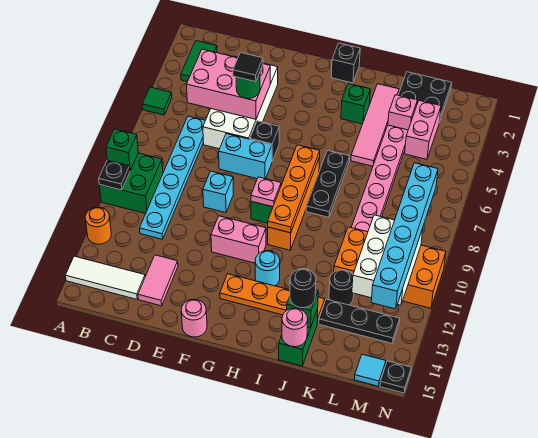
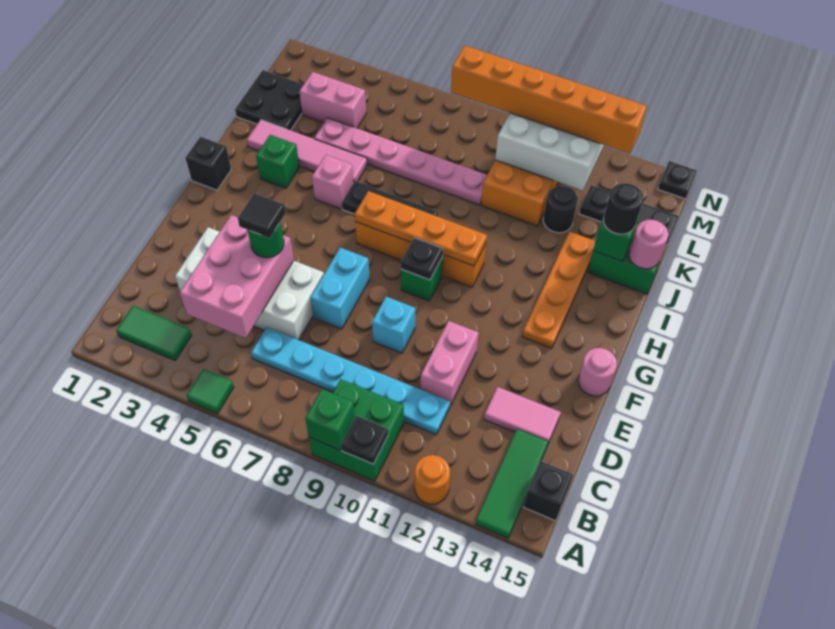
white 1x3 tile [65,256,145,299] -> green 1x3 tile [476,429,548,538]
black 1x1 brick [250,121,279,161] -> black 1x1 brick moved to [524,461,573,521]
pink 1x2 brick [211,216,266,263] -> pink 1x2 brick moved to [421,321,479,406]
pink 1x1 plate [251,177,281,207] -> black 1x1 plate [401,238,443,280]
cyan 1x1 round brick [255,251,280,286] -> none
pink 1x1 brick [388,95,417,130] -> pink 1x1 brick moved to [312,155,354,209]
black 1x3 plate [319,299,400,344] -> black 1x3 plate turned to [579,185,678,245]
cyan 1x6 brick [371,163,438,309] -> orange 1x6 brick [451,46,647,154]
cyan 1x1 tile [354,354,386,386] -> none

